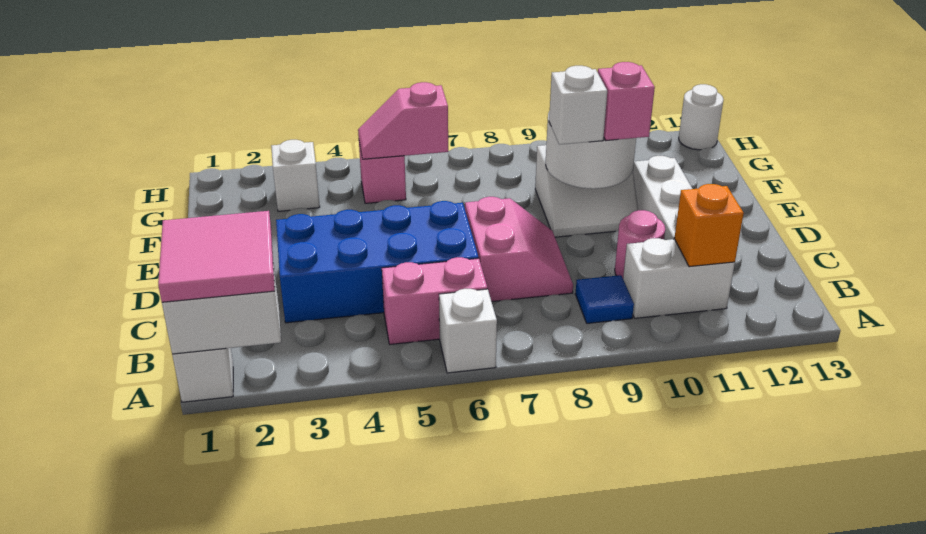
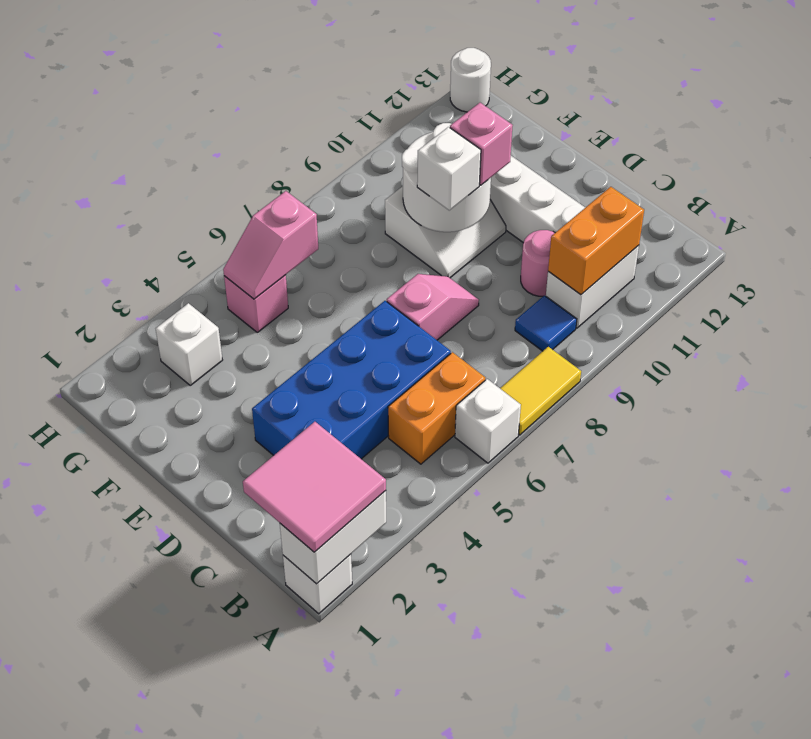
none -> yellow 1x2 tile [500,347,581,435]
pink 1x2 brick [382,257,487,344] -> orange 1x2 brick [388,352,485,464]
orange 1x1 brick [674,184,744,267] -> orange 1x2 brick [548,187,644,295]
pink 2x2 slope [465,197,573,302] -> pink 1x2 slope [387,274,479,340]

